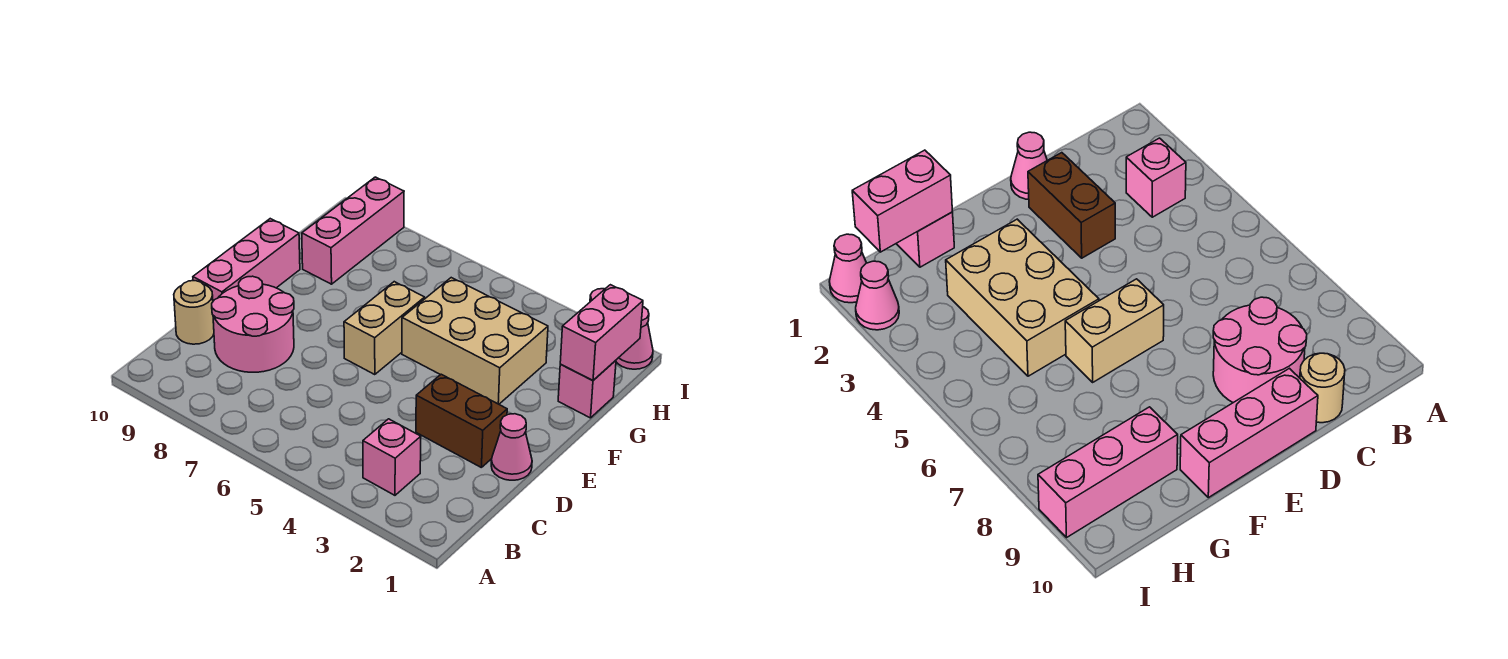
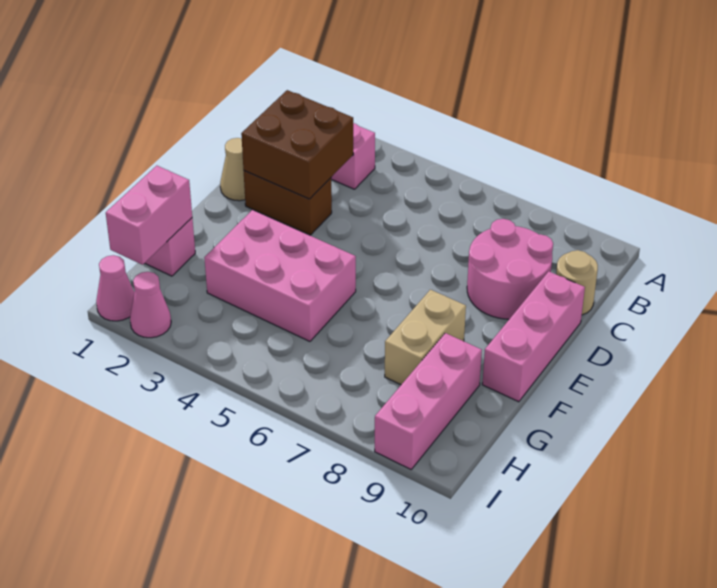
none -> brown 2x2 brick [241,90,353,199]
pink 1x1 cone [491,414,532,480] -> tan 1x1 cone [220,138,245,201]
tan 1x2 brick [344,282,425,375] -> tan 1x2 brick moved to [385,290,466,385]
tan 2x3 brick [402,278,548,404] -> pink 2x3 brick [204,210,356,341]

